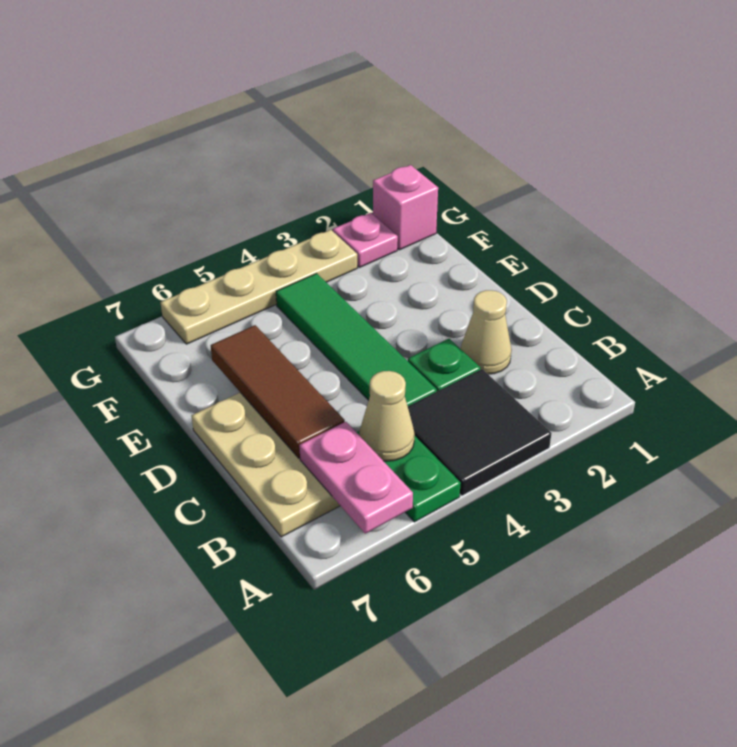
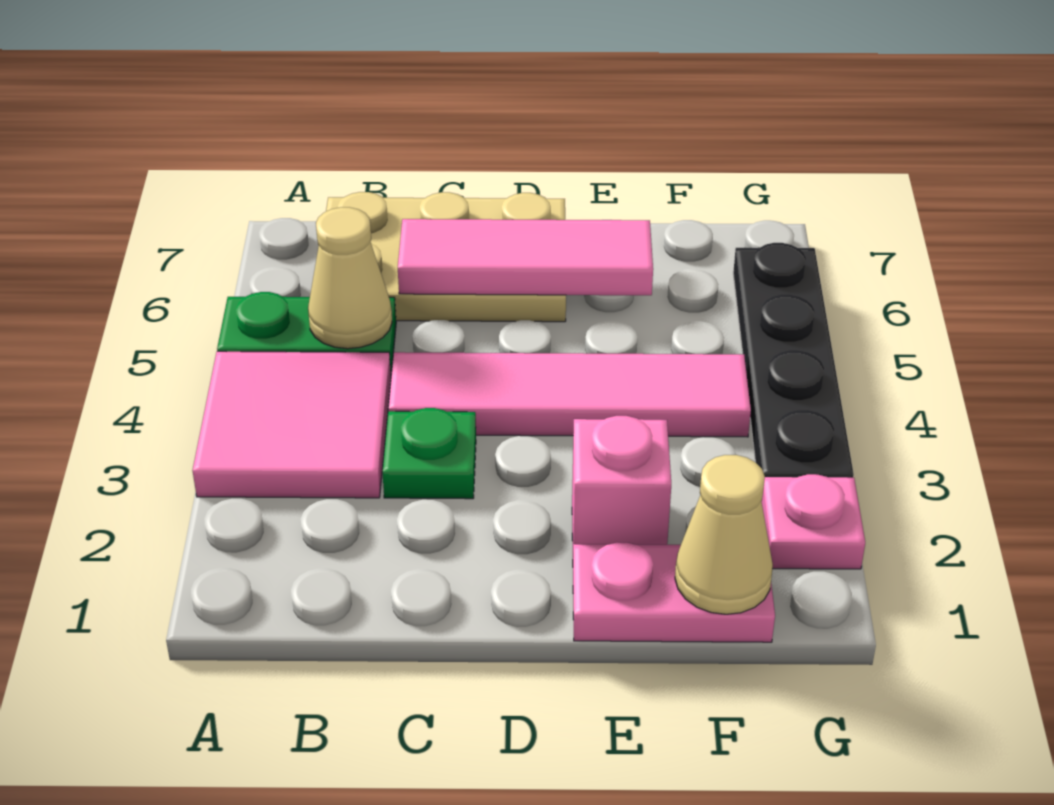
black 2x2 tile [408,369,552,496] -> pink 2x2 tile [192,351,391,498]
pink 1x2 plate [299,422,413,534] -> pink 1x2 plate moved to [573,542,775,642]
tan 1x1 cone [461,290,512,374] -> tan 1x1 cone moved to [675,455,773,614]
green 1x4 tile [276,273,437,406] -> pink 1x4 tile [388,352,751,437]
brown 1x3 tile [211,325,345,458] -> pink 1x3 tile [398,219,653,295]
pink 1x1 brick [373,165,438,250] -> pink 1x1 brick moved to [572,416,671,545]
tan 1x4 plate [160,230,357,344] -> black 1x4 plate [733,243,854,478]

